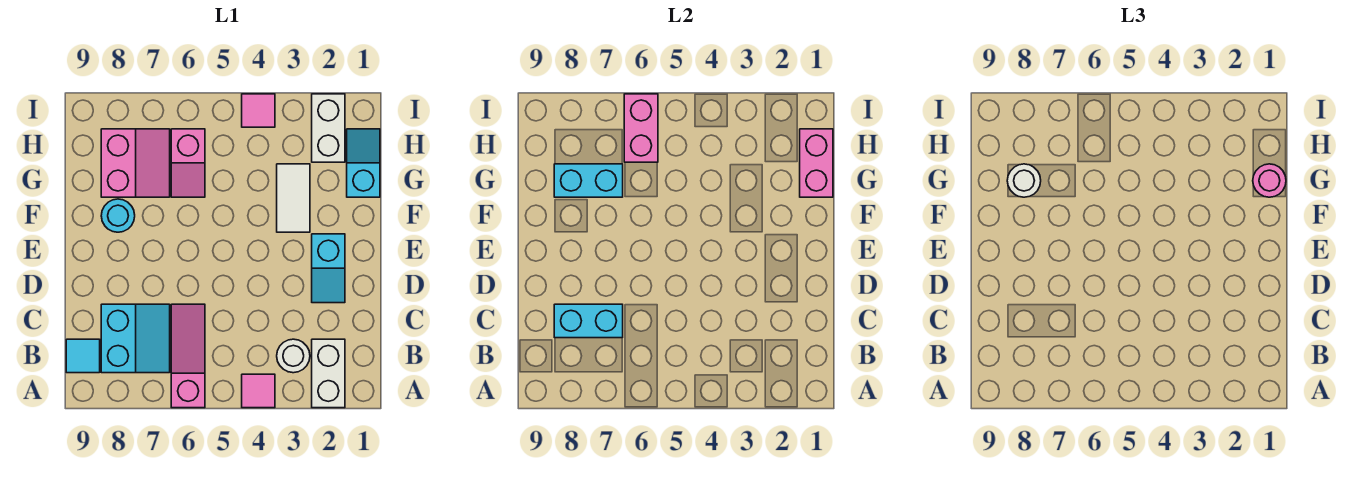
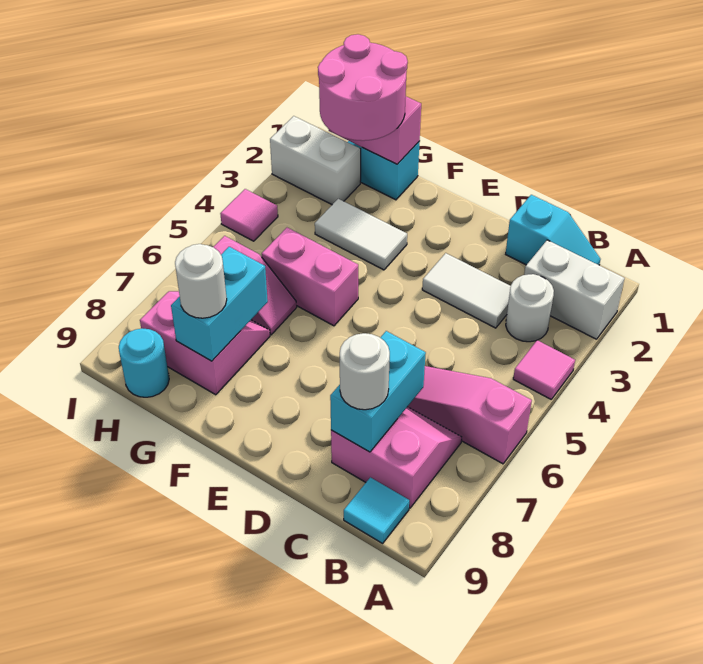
cyan 2x2 slope [101,304,170,373] -> pink 2x2 slope [331,407,462,508]
none -> white 1x2 tile [422,253,511,328]
none -> white 1x1 round brick [340,333,390,410]
cyan 1x2 slope [312,234,345,303] -> cyan 1x2 slope moved to [506,195,600,265]
cyan 1x1 round brick [101,199,135,232] -> cyan 1x1 round brick moved to [119,329,169,397]
pink 1x1 round brick [1253,164,1286,197] -> pink 2x2 round brick [318,34,408,141]
pink 1x2 brick [624,94,658,162] -> pink 1x2 brick moved to [262,228,358,326]

